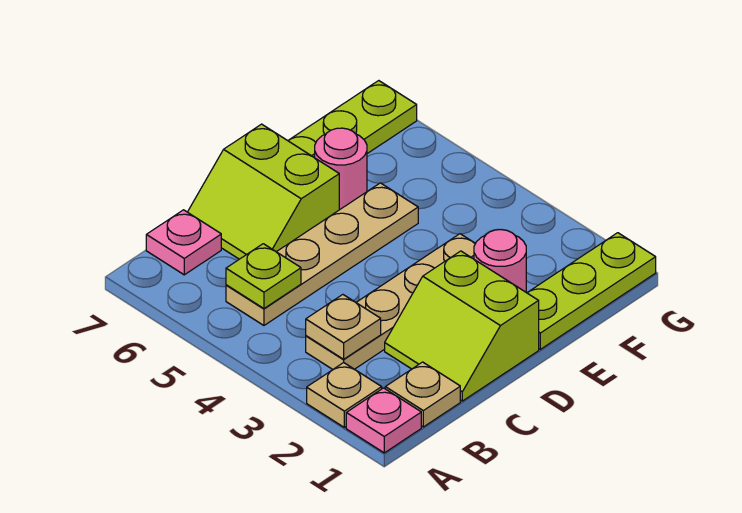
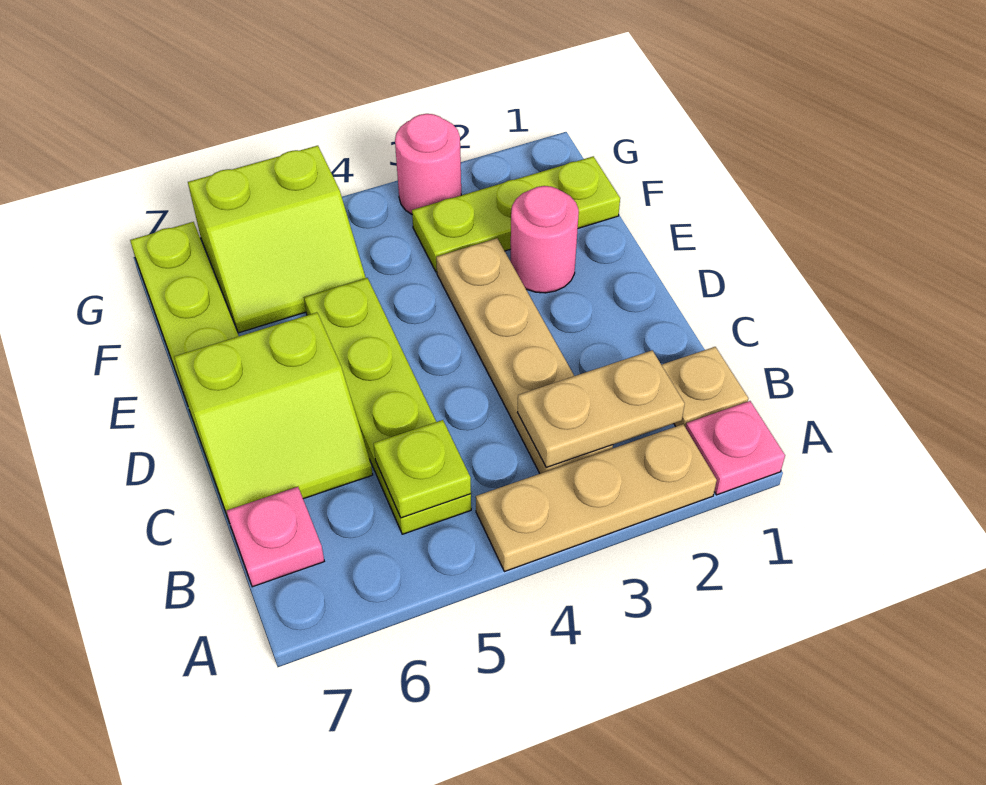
tan 1x1 plate [307,363,382,427] -> tan 1x3 plate [476,424,717,572]
tan 1x1 plate [306,295,381,359] -> tan 1x2 plate [517,350,685,467]
tan 1x4 plate [226,183,418,325] -> lime 1x4 plate [304,278,471,534]
lime 2x2 slope [385,251,539,401] -> lime 2x2 slope moved to [188,146,366,333]
lime 1x3 plate [527,233,656,349] -> lime 1x3 plate turned to [412,156,620,272]
pink 1x1 round brick [315,128,367,210] -> pink 1x1 round brick moved to [395,114,461,214]

